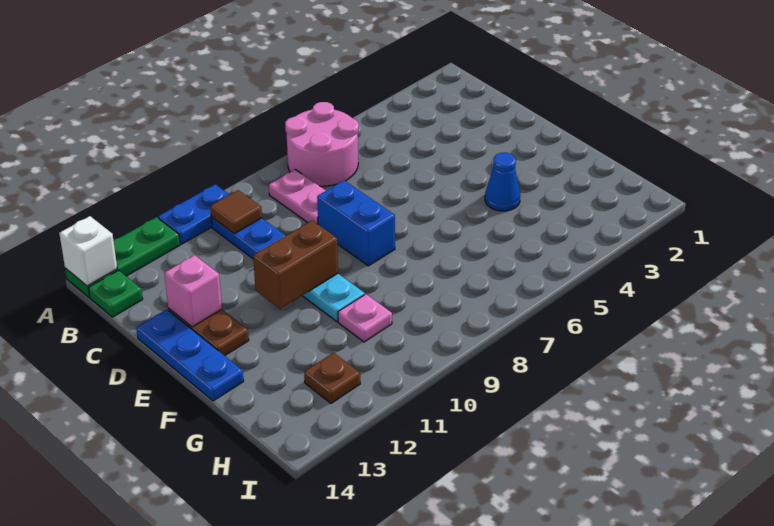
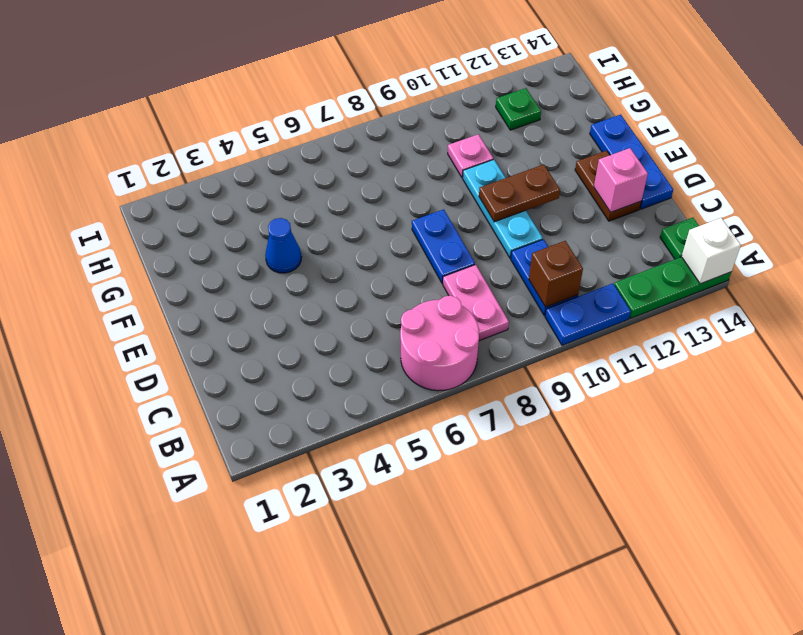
brown 1x1 tile [210,190,262,234] -> brown 1x1 brick [529,241,583,307]
blue 1x2 brick [317,180,395,266] -> blue 1x2 plate [412,209,475,284]
brown 1x2 brick [253,220,338,309] -> brown 1x2 plate [479,164,560,222]
brown 1x1 plate [304,353,360,403] -> green 1x1 plate [496,88,541,130]

